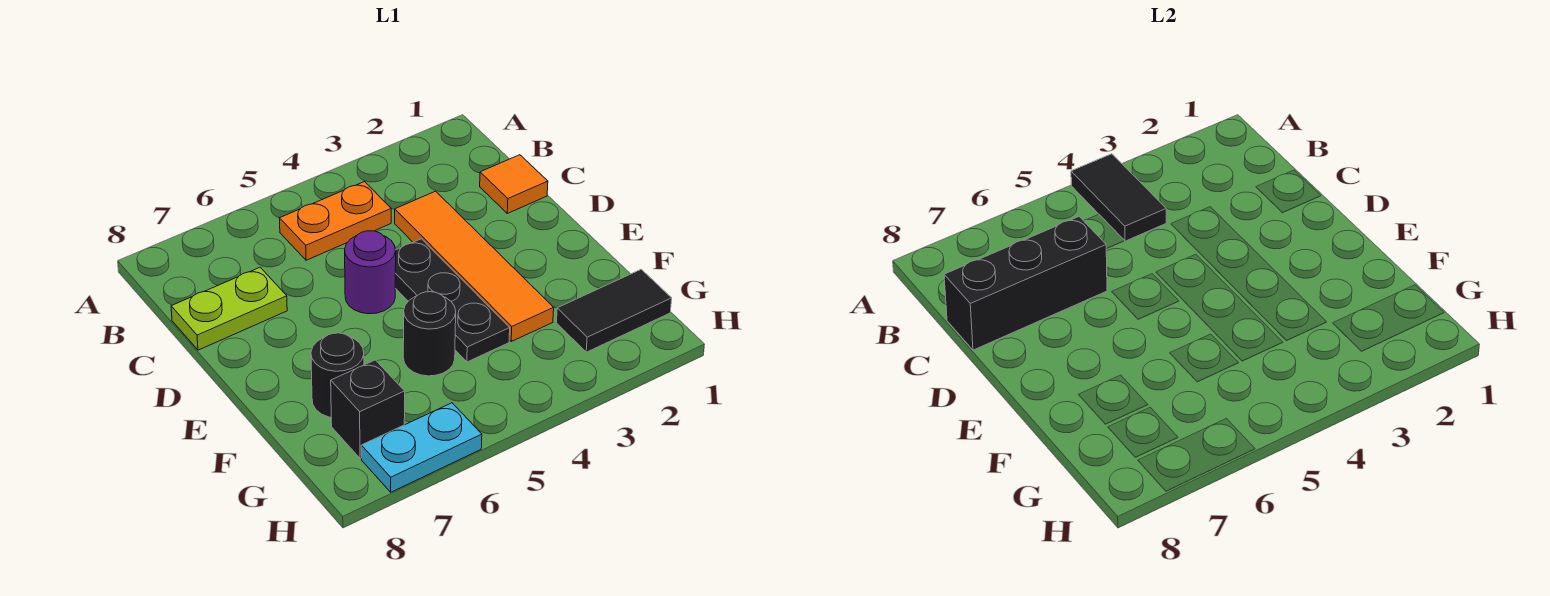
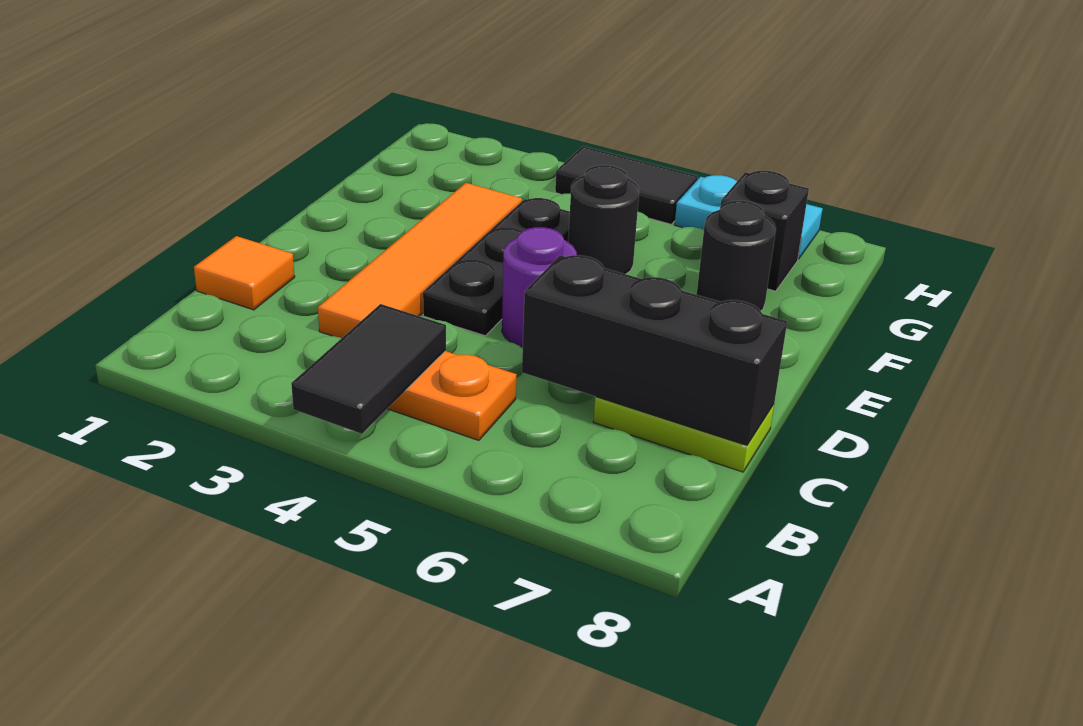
black 1x2 tile [556,269,672,352] -> black 1x2 tile moved to [555,146,698,224]

